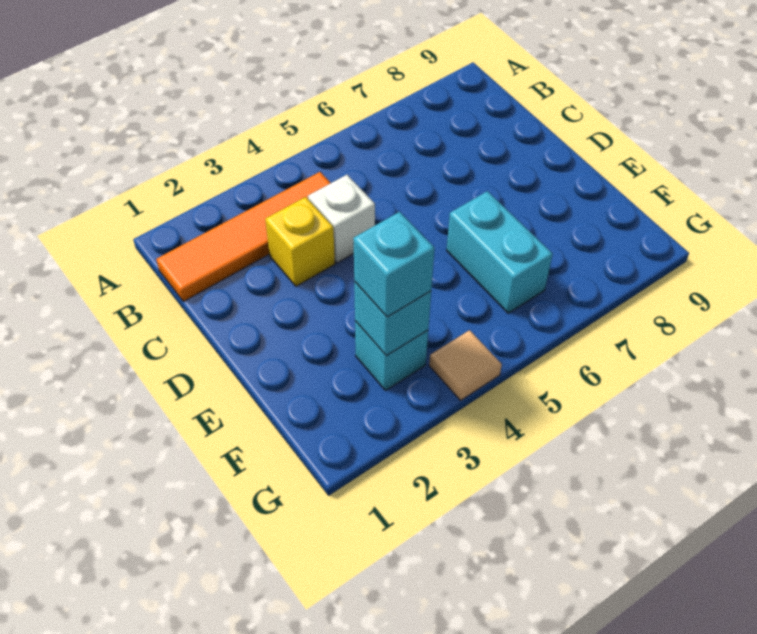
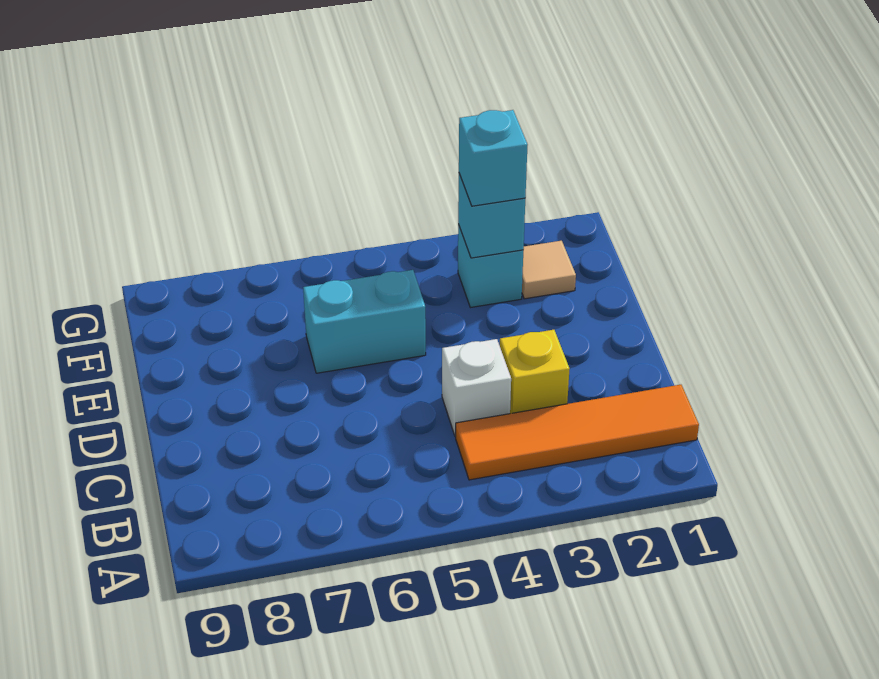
cyan 1x2 brick [447,191,553,313] -> cyan 1x2 brick turned to [303,270,426,373]
tan 1x1 tile [429,330,502,400] -> tan 1x1 tile moved to [522,241,576,299]

